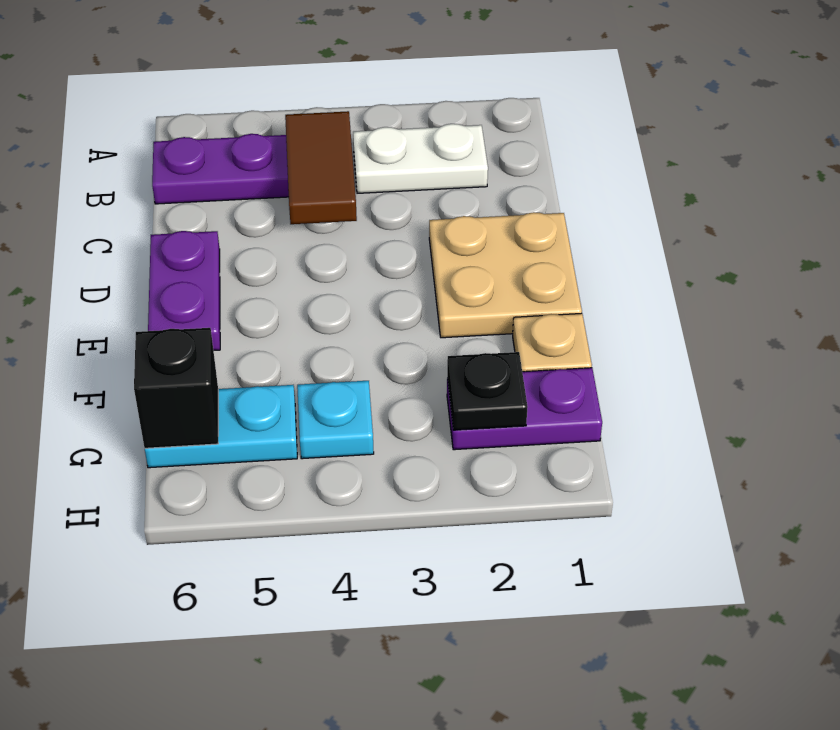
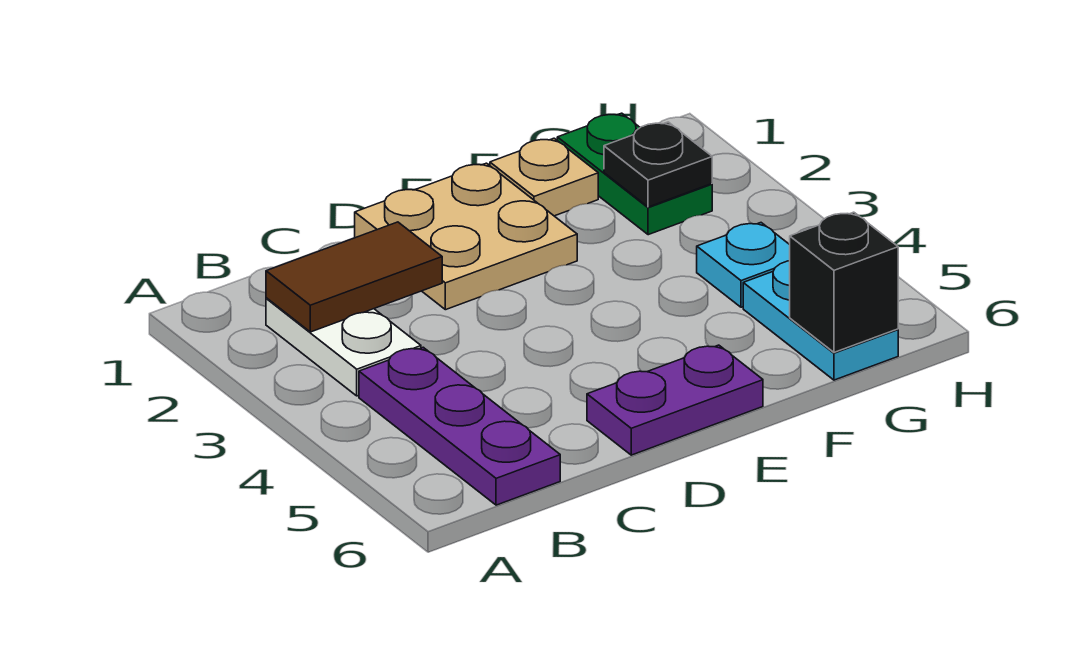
brown 1x2 tile [285,111,357,224] -> brown 1x2 tile moved to [266,222,442,332]
purple 1x2 plate [447,368,602,450] -> green 1x2 plate [557,113,712,235]

